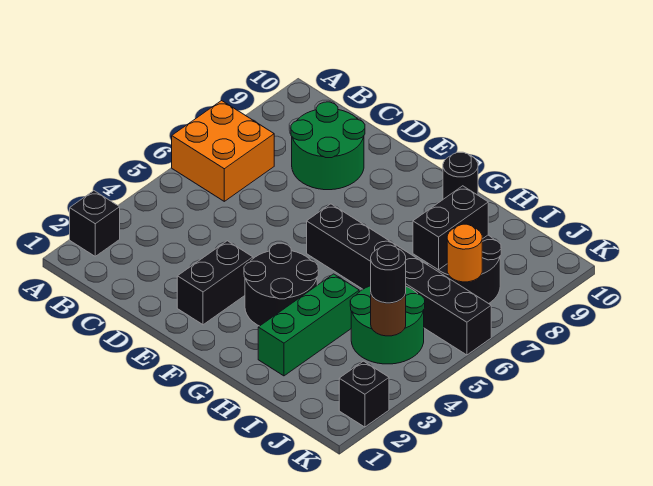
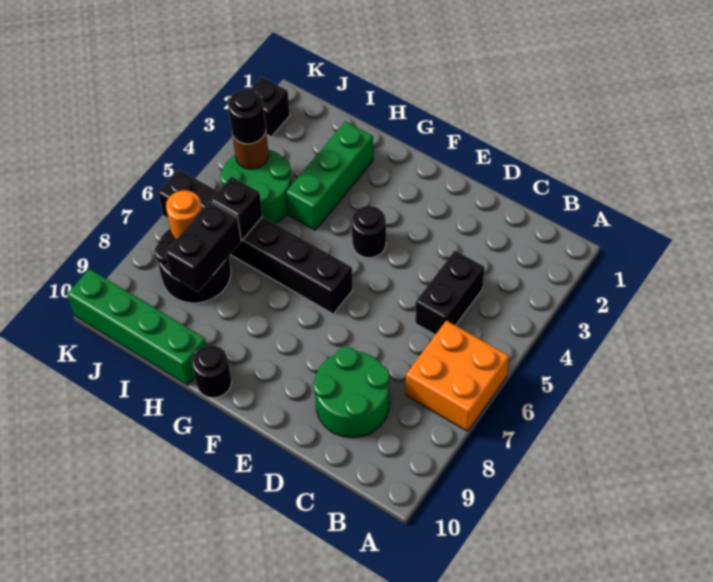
black 1x1 brick [70,191,120,256] -> black 1x1 brick moved to [211,176,263,240]
black 1x2 brick [177,241,253,325] -> black 1x2 brick moved to [415,251,484,335]
black 2x2 round brick [244,243,318,326] -> black 1x1 round brick [351,206,386,258]
none -> green 1x4 brick [67,269,206,385]

